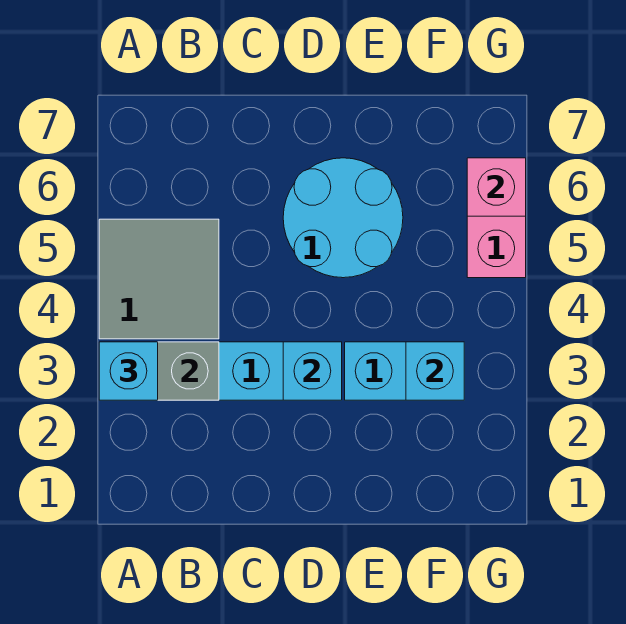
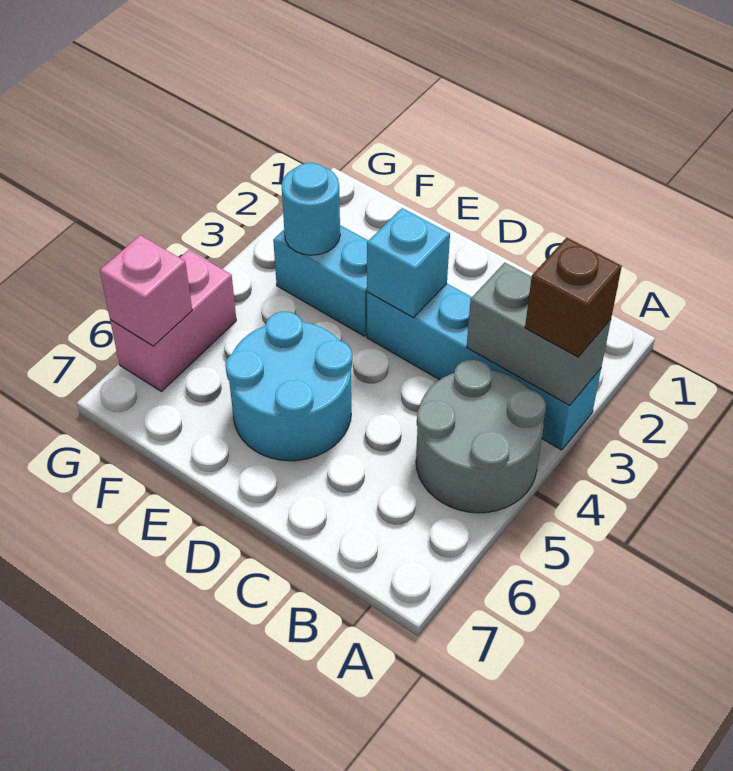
cyan 1x1 brick [99,342,158,400] -> brown 1x1 brick [525,238,622,357]
grey 2x2 tile [99,219,219,339] -> grey 2x2 round brick [416,359,546,513]
cyan 1x1 brick [406,342,464,400] -> cyan 1x1 round brick [281,163,340,255]

